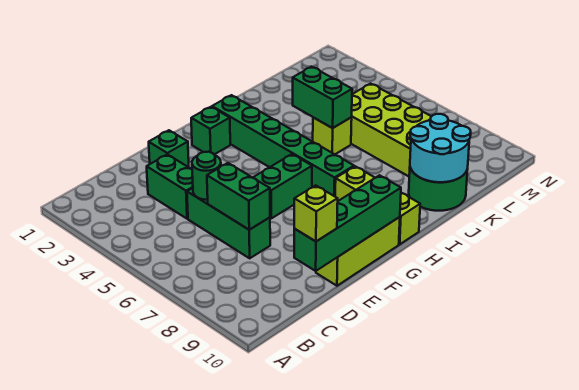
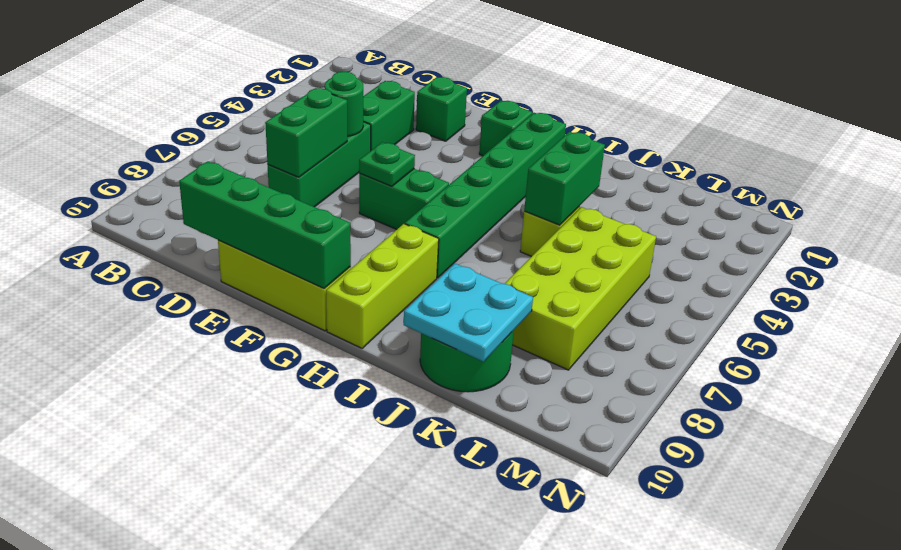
lime 1x1 brick [294,185,338,241] -> none
none -> green 1x1 plate [359,142,415,186]
cyan 2x2 round brick [410,114,471,182] -> cyan 2x2 plate [404,264,533,362]

